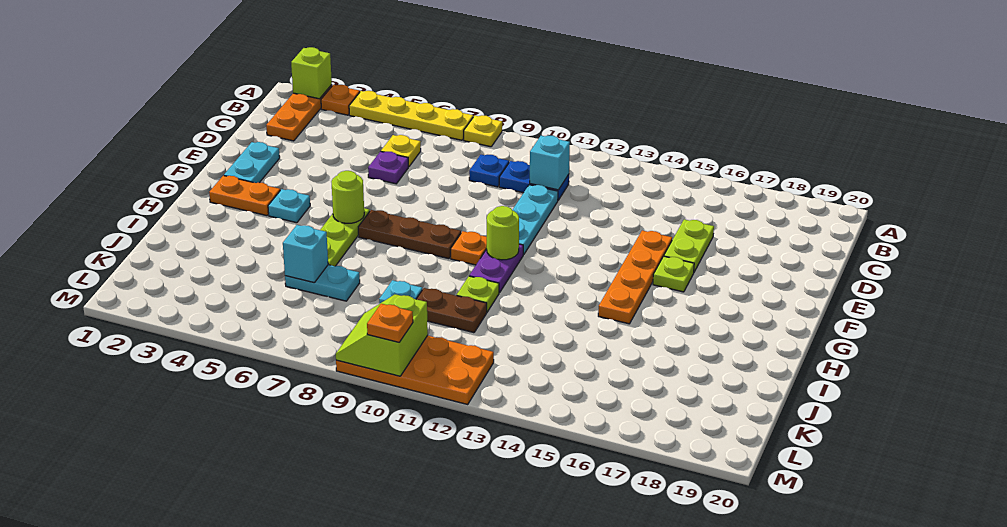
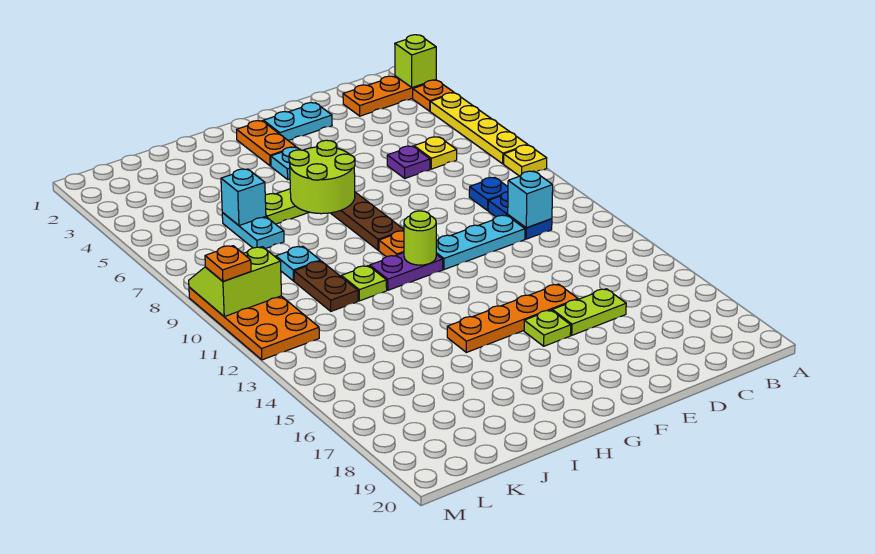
lime 1x1 round brick [331,171,364,223] -> lime 2x2 round brick [289,140,355,214]

